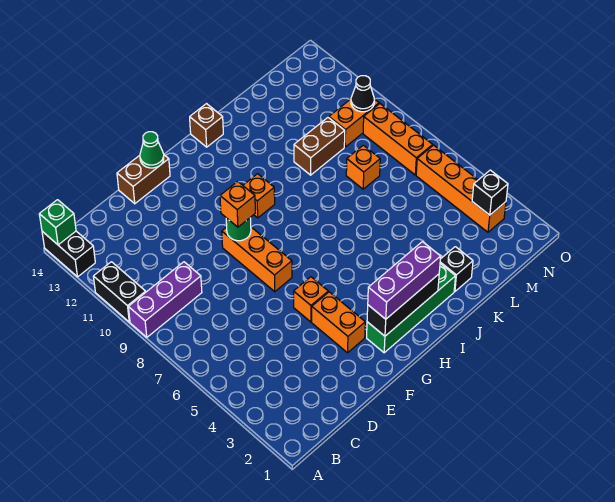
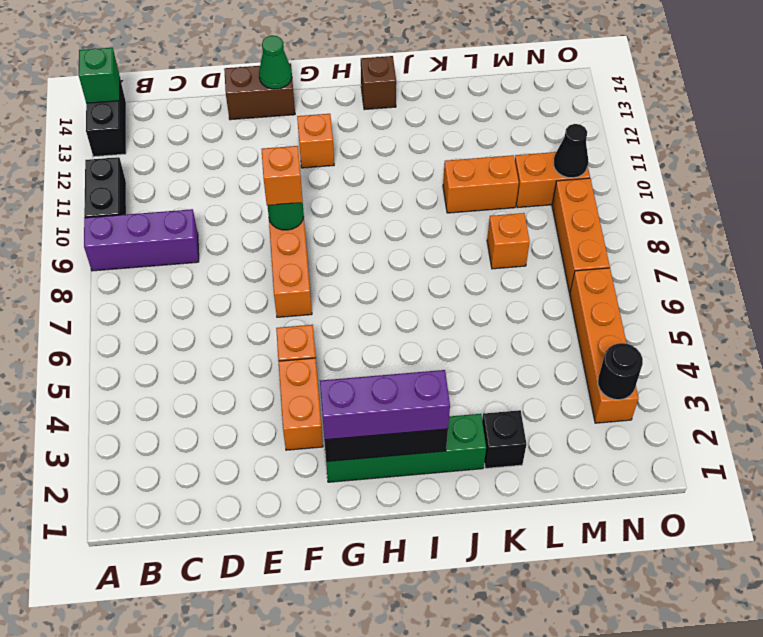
orange 1x1 brick [243,174,275,218] -> orange 1x1 brick moved to [297,114,334,168]
brown 1x2 brick [294,118,345,175] -> orange 1x2 brick [443,155,519,213]
black 1x1 brick [472,170,508,215] -> black 1x1 round brick [598,343,643,400]

